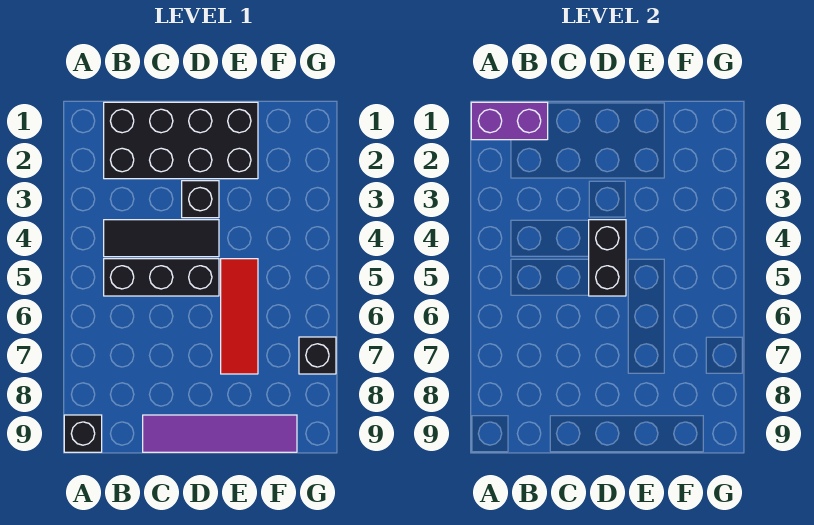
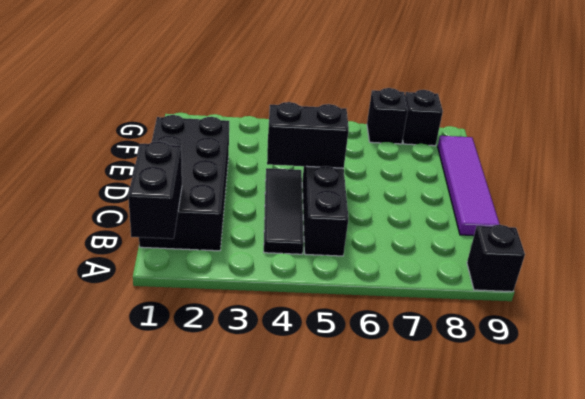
purple 1x2 brick [471,102,548,140] -> black 1x2 brick [128,141,182,239]
black 1x1 brick [182,181,219,218] -> black 1x1 brick moved to [403,90,443,146]
red 1x3 tile [221,259,258,374] -> none

